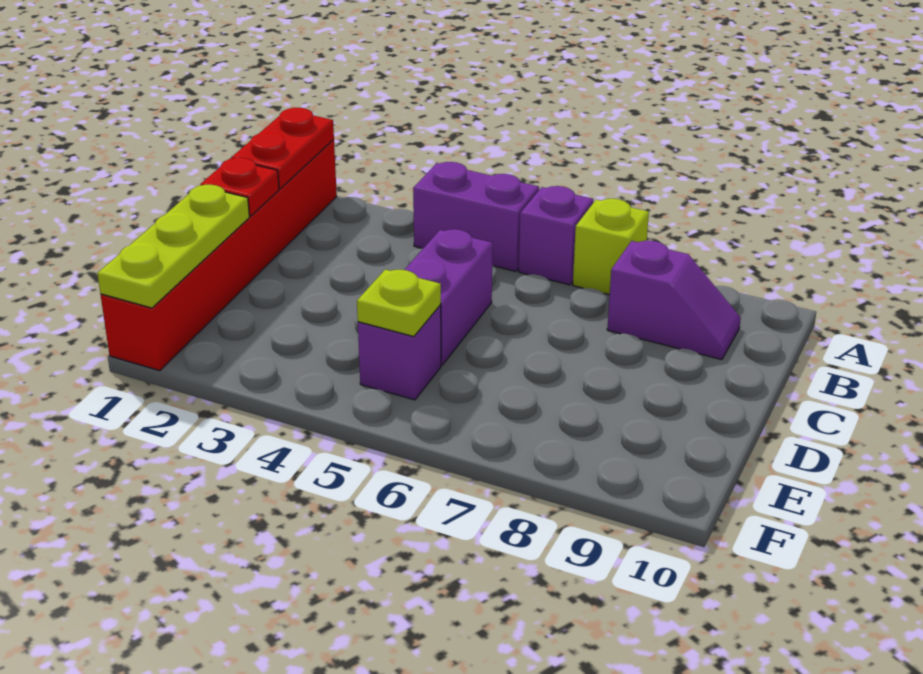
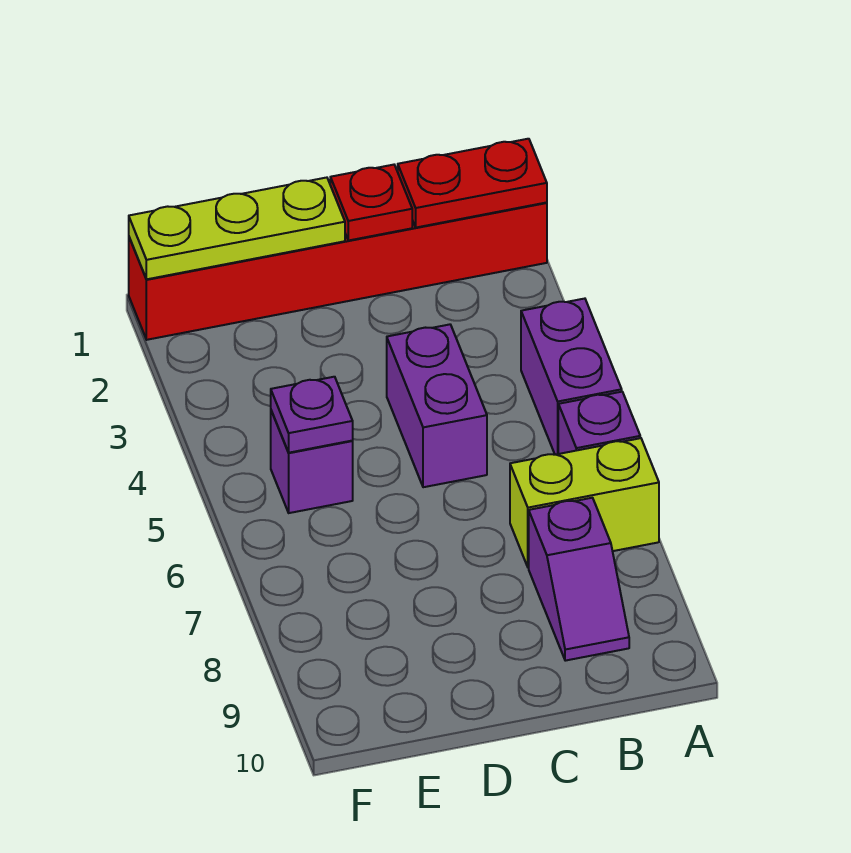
lime 1x1 brick [573,199,649,295] -> lime 1x2 brick [510,438,659,567]
purple 1x2 brick [405,229,493,365] -> purple 1x2 brick turned to [387,324,487,487]
lime 1x1 plate [357,269,441,337] -> purple 1x1 plate [271,377,353,453]

